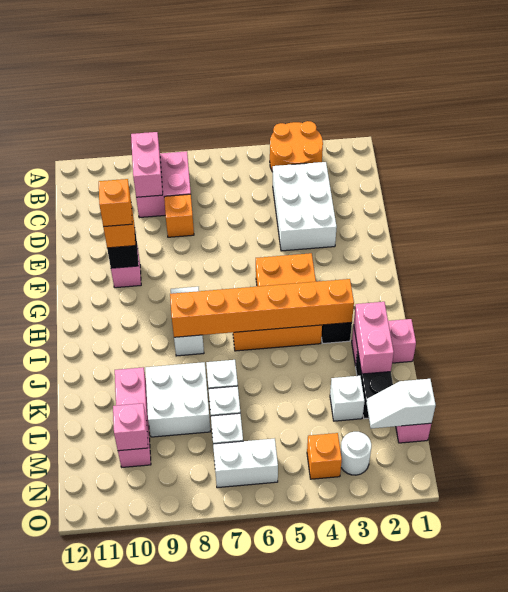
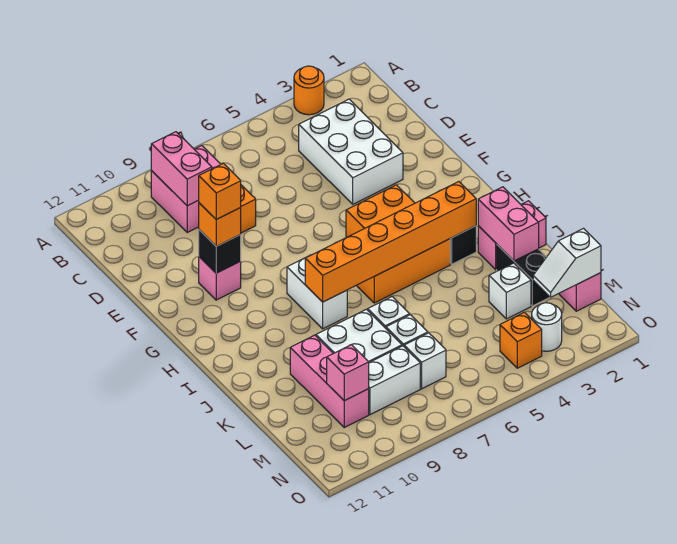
orange 2x2 round brick [270,121,323,172] -> orange 1x1 round brick [294,66,324,115]
white 1x2 brick [213,439,278,488] -> white 1x2 brick moved to [369,346,420,415]

